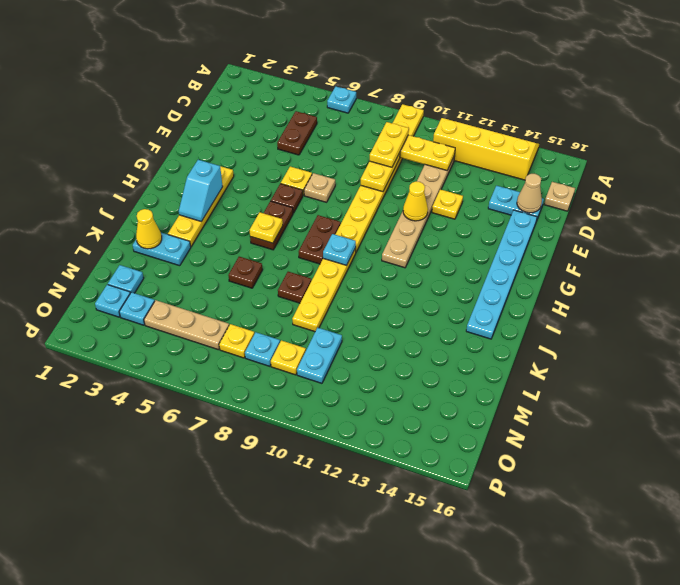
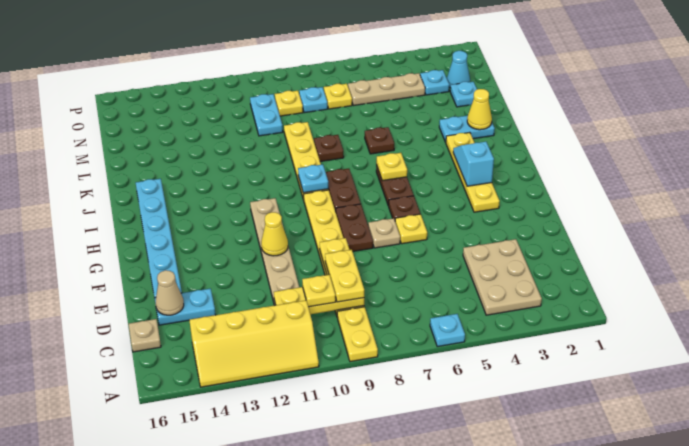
none -> tan 2x3 plate [463,239,542,315]
brown 1x2 plate [277,111,317,155] -> brown 1x2 plate moved to [336,204,373,251]
yellow 1x1 plate [432,189,463,219] -> yellow 1x1 plate moved to [302,275,336,307]
cyan 1x1 plate [95,285,130,317] -> cyan 1x1 cone [447,51,470,88]

